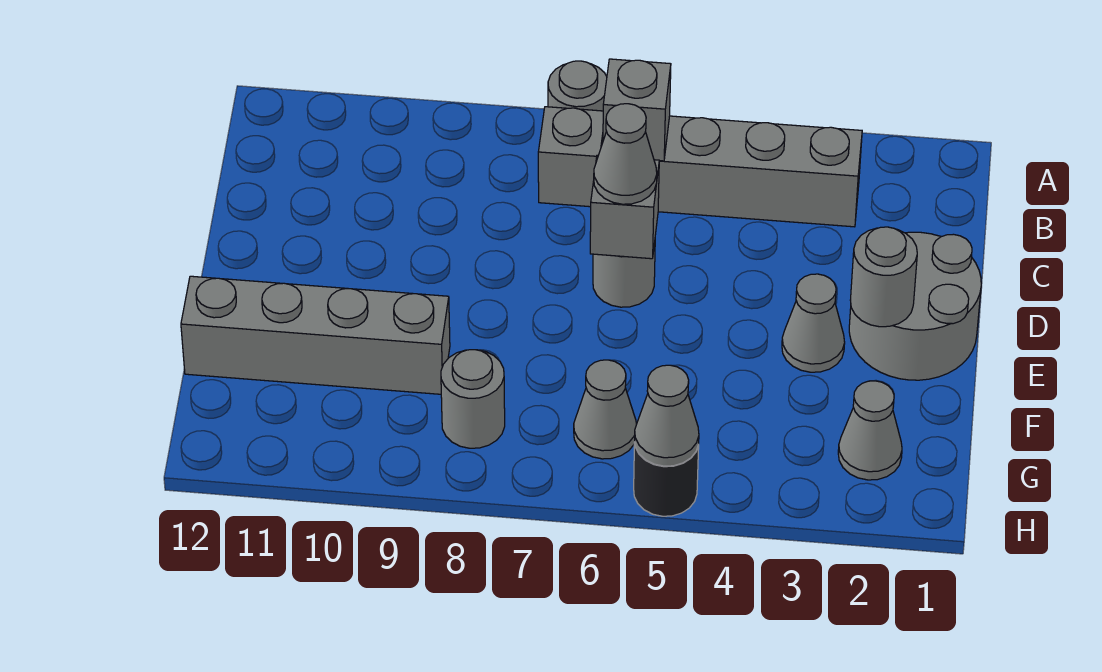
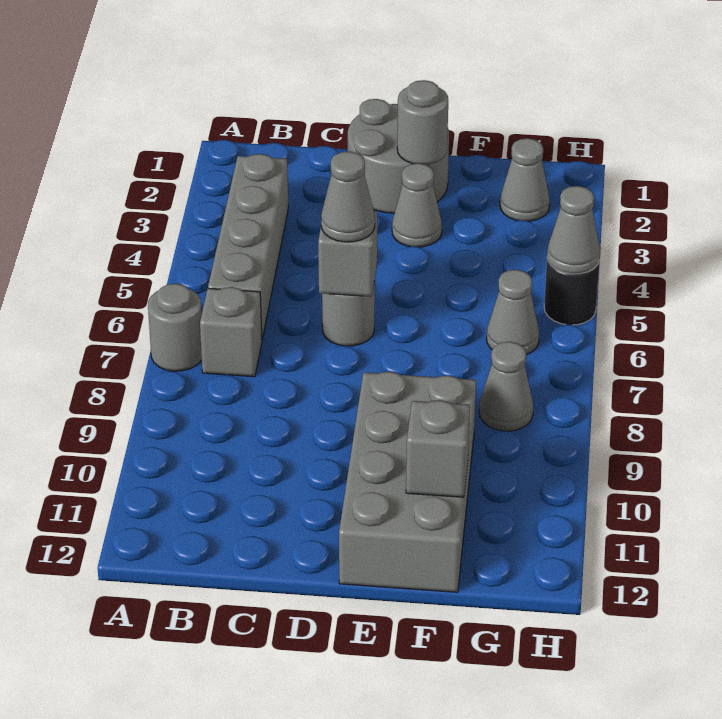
grey 1x1 brick [603,59,671,161] -> grey 1x1 brick moved to [406,400,470,497]
grey 1x4 brick [181,276,450,394] -> grey 2x4 brick [339,372,476,592]
grey 1x1 round brick [441,350,505,448] -> grey 1x1 cone [479,342,534,431]

